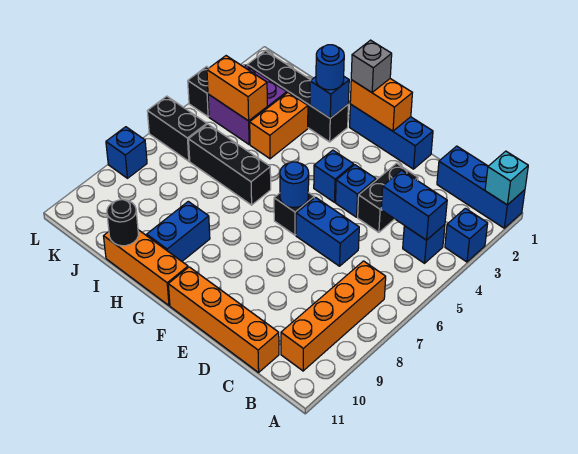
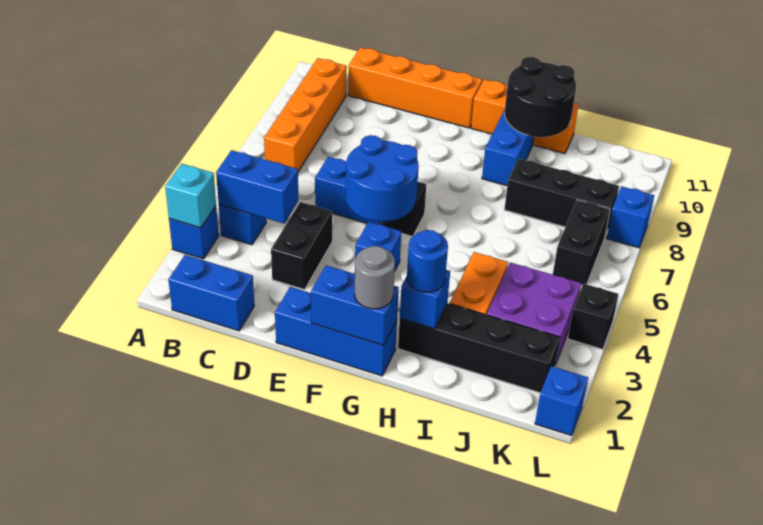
blue 1x3 brick [437,146,525,228] -> blue 1x2 brick [168,255,254,331]
cyan 1x1 brick [485,151,528,205] -> cyan 1x1 brick moved to [165,164,216,228]
blue 1x1 brick [336,165,376,217] -> blue 1x1 brick moved to [535,366,588,436]
orange 1x2 brick [350,79,412,131] -> blue 1x2 brick [311,265,399,345]
blue 1x1 round brick [280,162,309,207] -> blue 2x2 round brick [346,135,419,222]
grey 1x1 brick [351,40,392,92] -> grey 1x1 round brick [355,246,395,309]
black 1x3 brick [188,124,271,205] -> black 1x3 brick moved to [504,158,619,236]
black 1x1 round brick [107,200,138,246] -> black 2x2 round brick [504,57,576,137]
orange 1x2 brick [207,56,267,121] -> none
black 1x2 brick [147,96,207,161] -> black 1x2 brick turned to [553,200,610,285]

